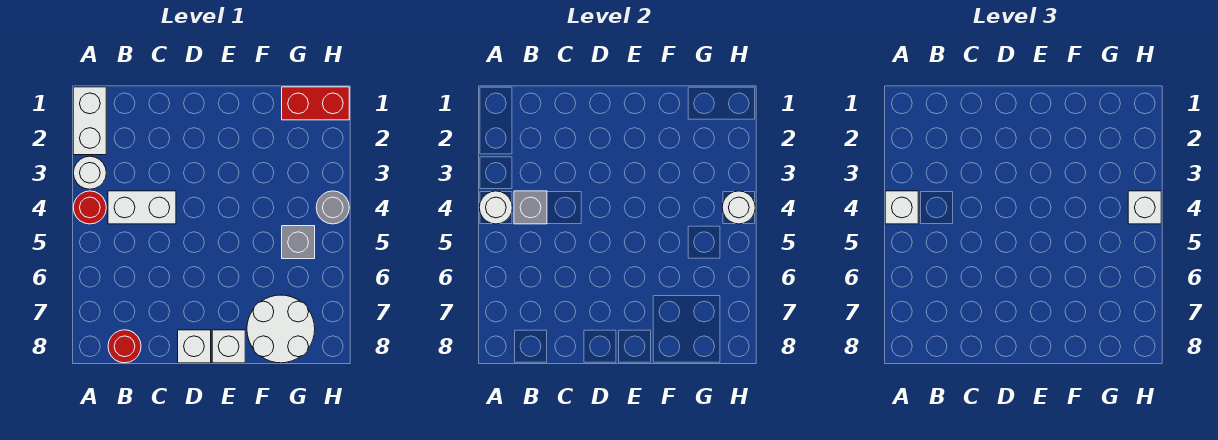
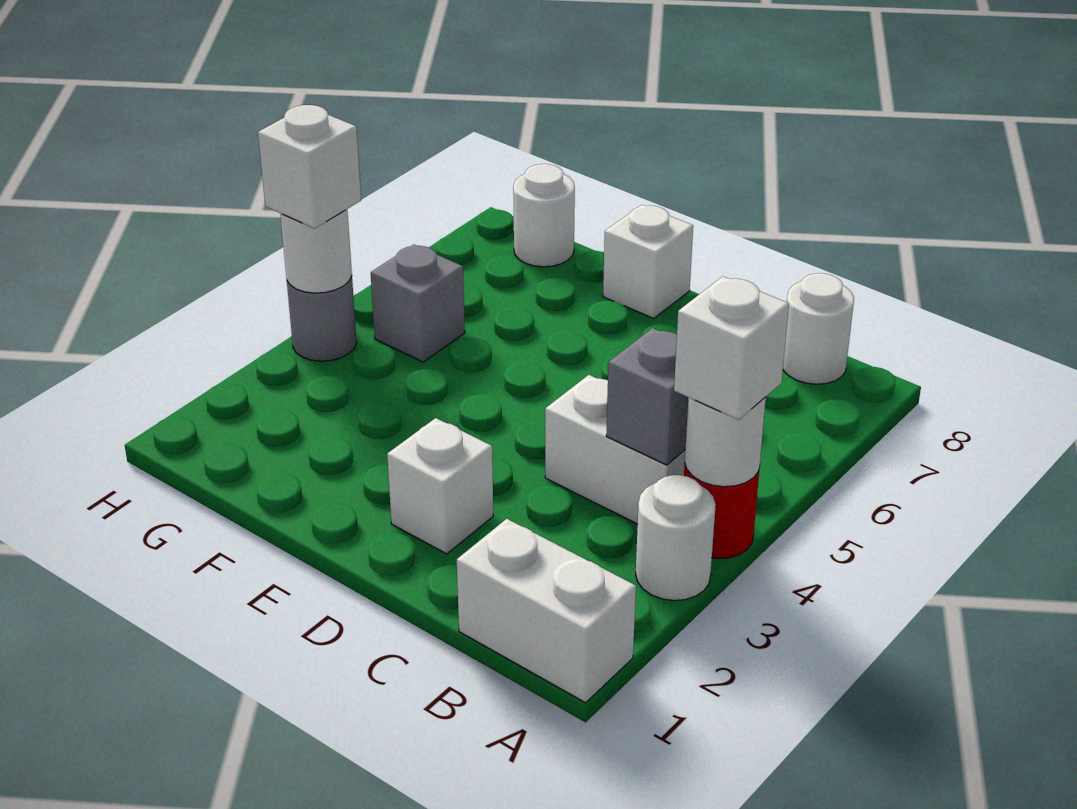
white 1x2 brick [73,87,106,155] -> white 1x2 brick turned to [457,519,636,703]
red 1x1 round brick [108,330,141,363] -> white 1x1 round brick [783,273,854,384]
white 1x1 brick [178,330,211,363] -> white 1x1 brick moved to [387,418,493,554]
white 2x2 round brick [247,295,315,363] -> white 1x1 round brick [513,164,575,267]
red 1x2 brick [282,87,349,120] -> none

